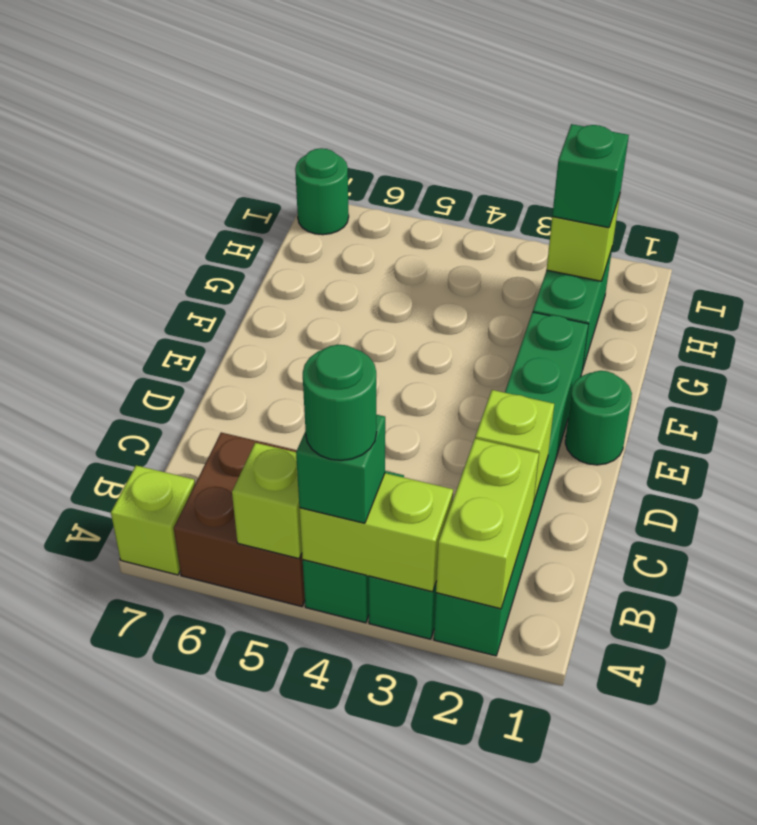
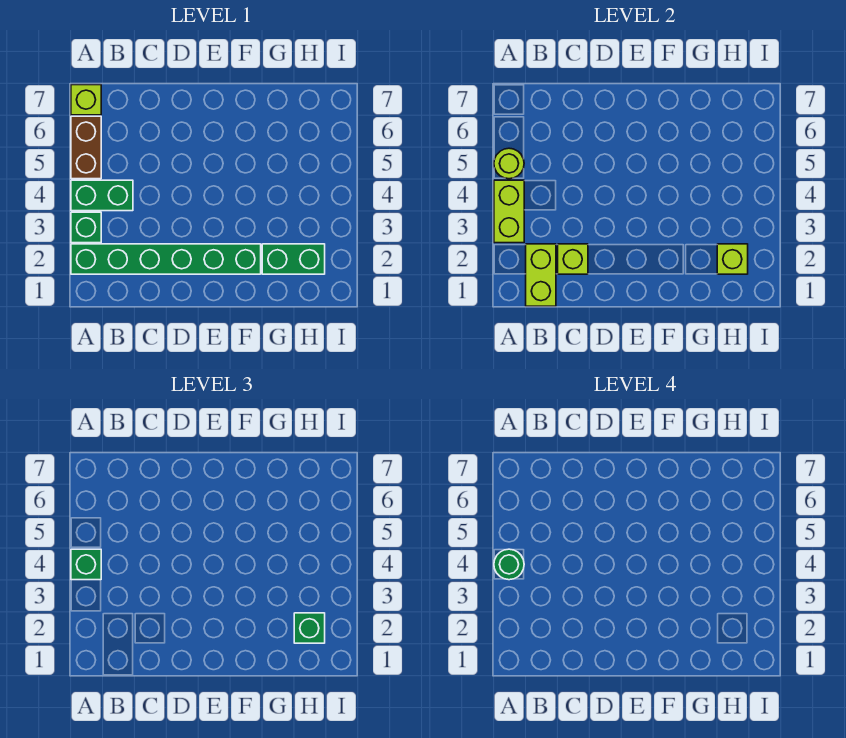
lime 1x2 brick [436,439,539,609] -> lime 1x2 brick turned to [526,244,556,306]
brown 2x2 brick [174,433,305,606] -> brown 1x2 brick [71,116,101,179]
lime 1x1 brick [232,443,302,559] -> lime 1x1 round brick [494,148,524,179]
green 1x1 round brick [565,371,632,465] -> none
green 1x1 round brick [295,148,349,235] -> none

